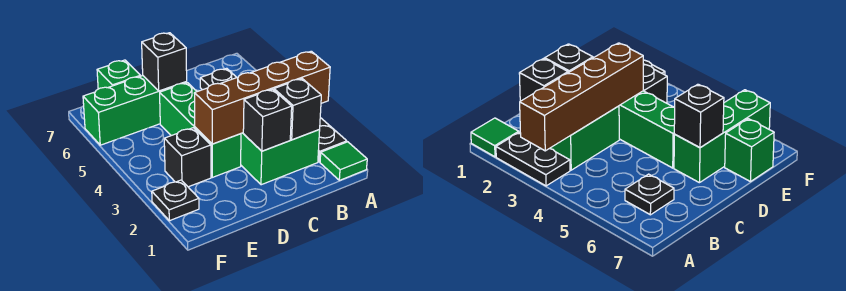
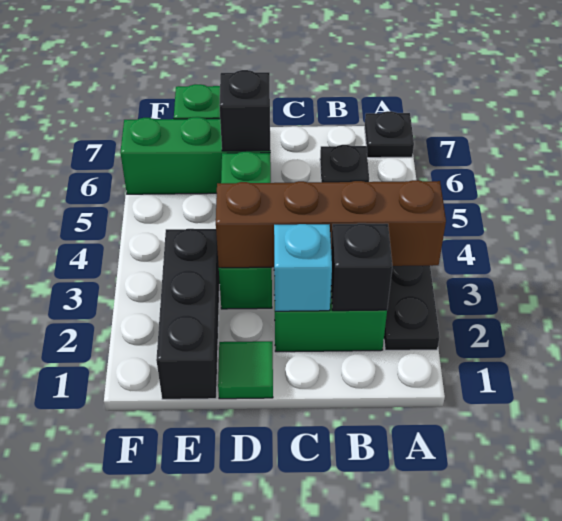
green 1x1 tile [320,142,367,180] -> green 1x1 tile moved to [218,341,273,399]
black 1x1 brick [243,89,292,151] -> cyan 1x1 brick [274,224,332,311]
black 1x1 brick [164,128,211,187] -> black 1x3 brick [156,229,220,399]
black 1x1 plate [152,180,199,221] -> black 1x1 plate moved to [365,111,414,158]

